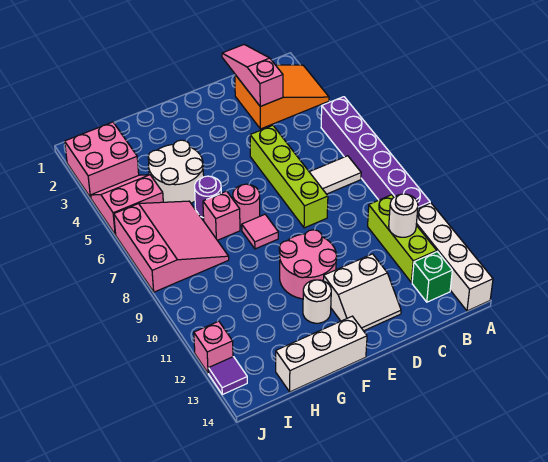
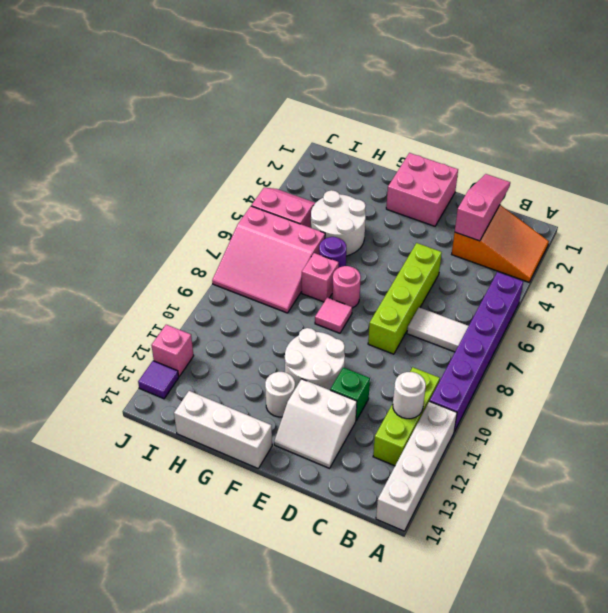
green 1x1 brick [412,252,452,302] -> green 1x1 brick moved to [330,368,370,420]
pink 2x2 round brick [279,230,337,299] -> white 2x2 round brick [285,328,345,390]
pink 3x3 slope [114,201,229,292] -> pink 3x3 slope turned to [212,206,325,313]
pink 2x2 brick [65,122,139,198] -> pink 2x2 brick moved to [386,153,458,226]

